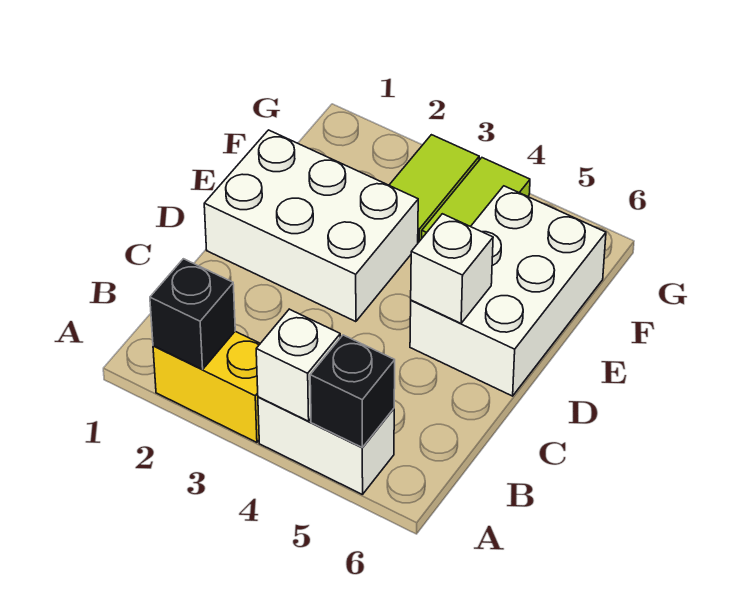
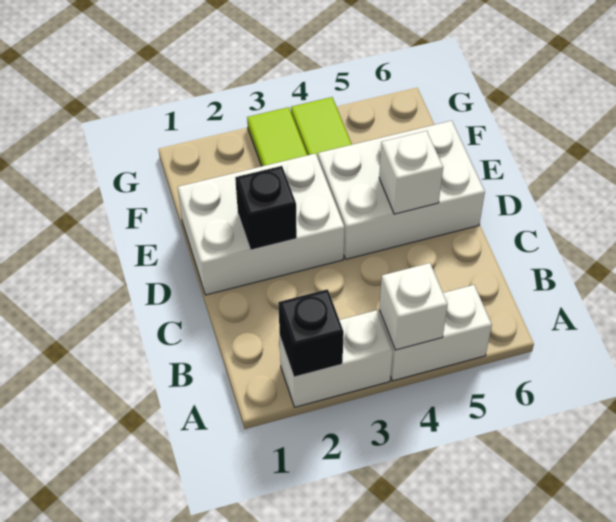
yellow 1x2 brick [153,331,260,442] -> white 1x2 brick [280,310,393,407]
black 1x1 brick [310,335,395,448] -> black 1x1 brick moved to [235,166,297,250]
white 2x3 brick [410,186,606,396] -> white 2x3 brick turned to [318,121,485,259]

